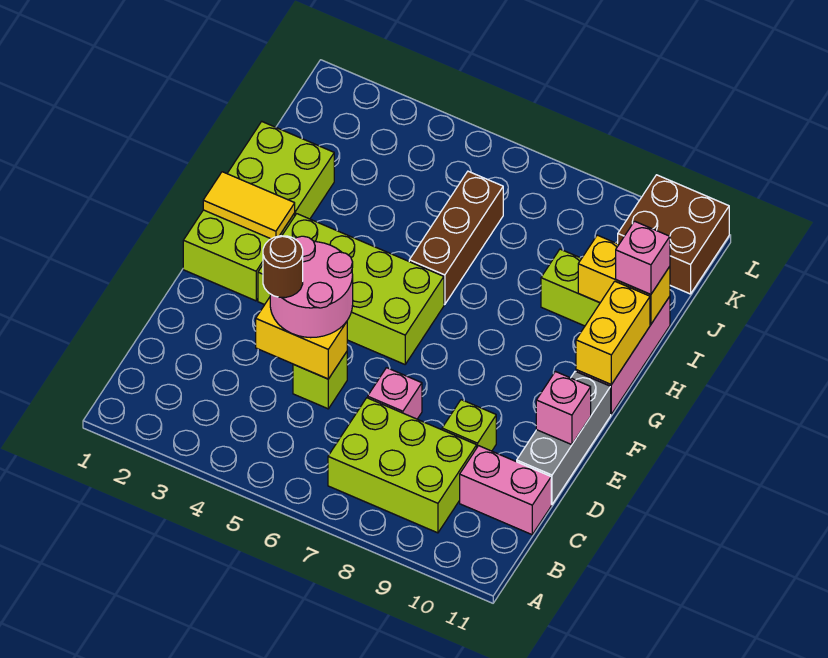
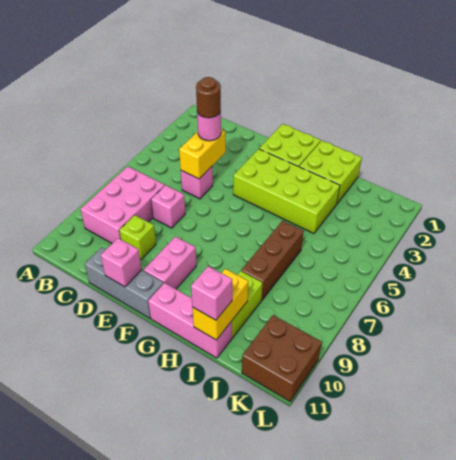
lime 2x3 brick [328,398,477,533] -> pink 2x3 brick [81,166,165,243]
pink 1x2 brick [460,446,551,535] -> pink 1x2 brick moved to [144,236,196,289]
pink 2x2 round brick [270,236,353,338] -> pink 1x1 round brick [197,112,221,141]
lime 1x1 brick [293,352,347,409] -> pink 1x1 brick [181,167,213,199]
lime 2x4 brick [258,214,444,364] -> lime 2x4 brick turned to [233,149,340,234]
yellow 1x2 tile [203,172,295,239] -> none
yellow 1x2 brick [576,281,650,385] -> none
brown 1x3 brick [409,171,503,305] -> brown 1x3 brick turned to [241,221,304,300]

